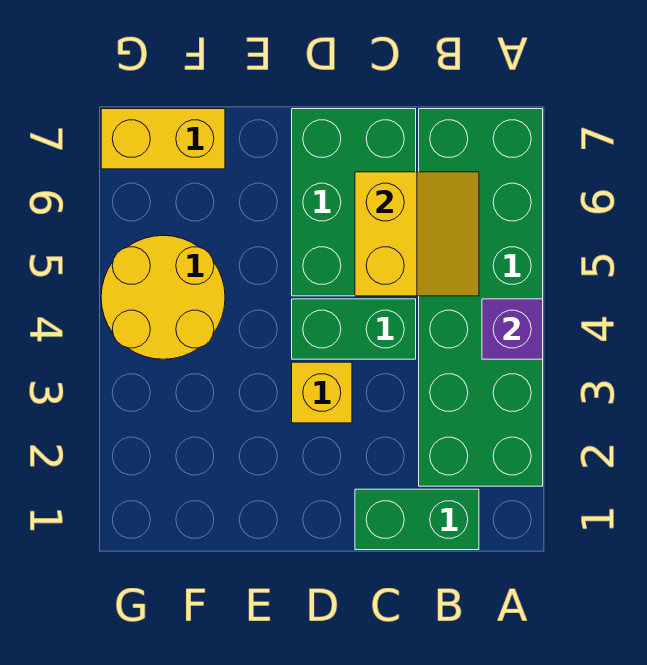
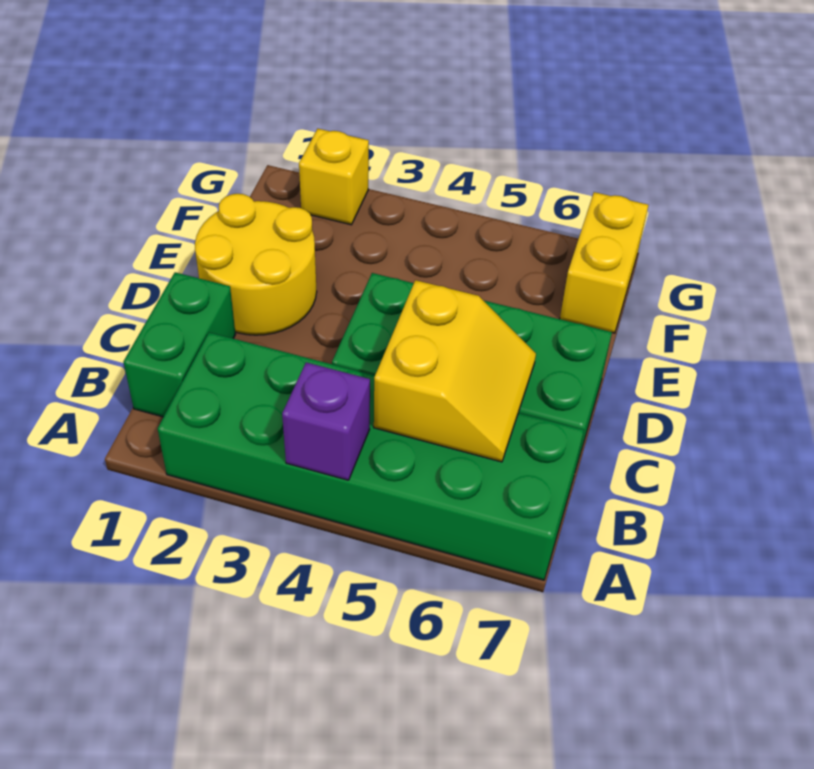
yellow 2x2 slope [355,172,479,296] -> yellow 2x2 slope turned to [374,280,536,462]
yellow 1x1 brick [292,362,352,423] -> yellow 1x1 brick moved to [299,129,369,225]
yellow 2x2 round brick [101,236,225,359] -> yellow 2x2 round brick moved to [195,194,317,335]

